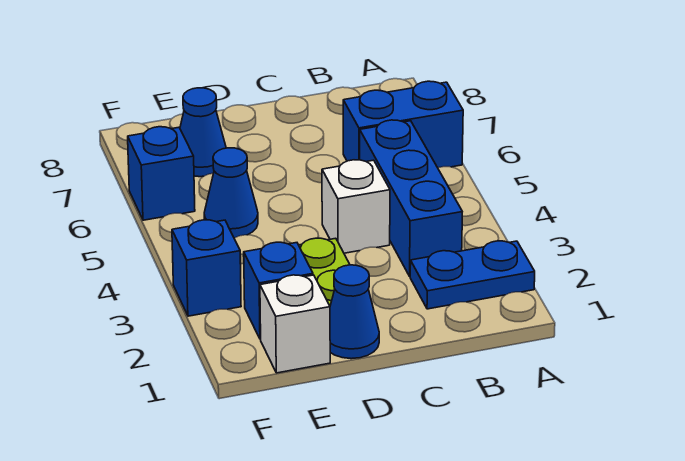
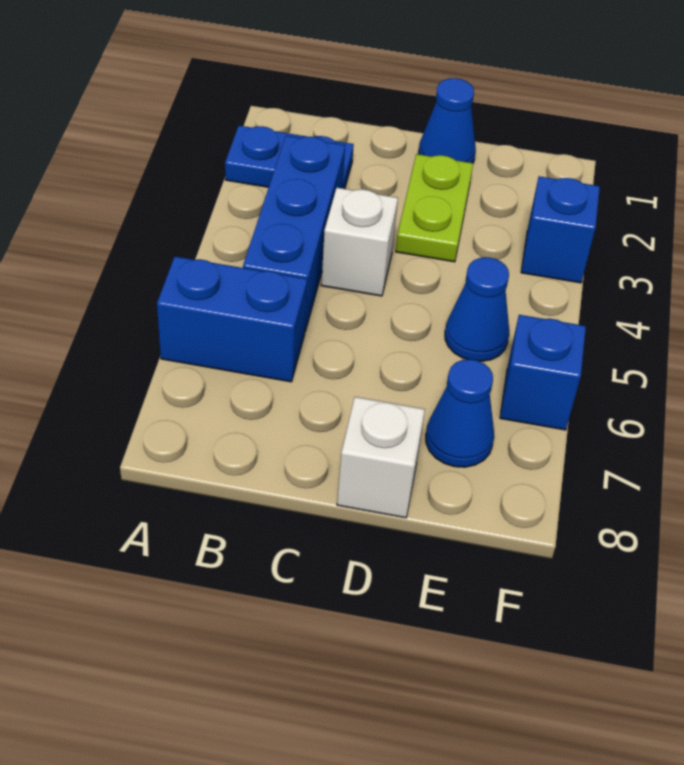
white 1x1 brick [260,275,330,373] -> white 1x1 brick moved to [337,397,425,518]
blue 1x1 brick [244,242,313,339] -> none

